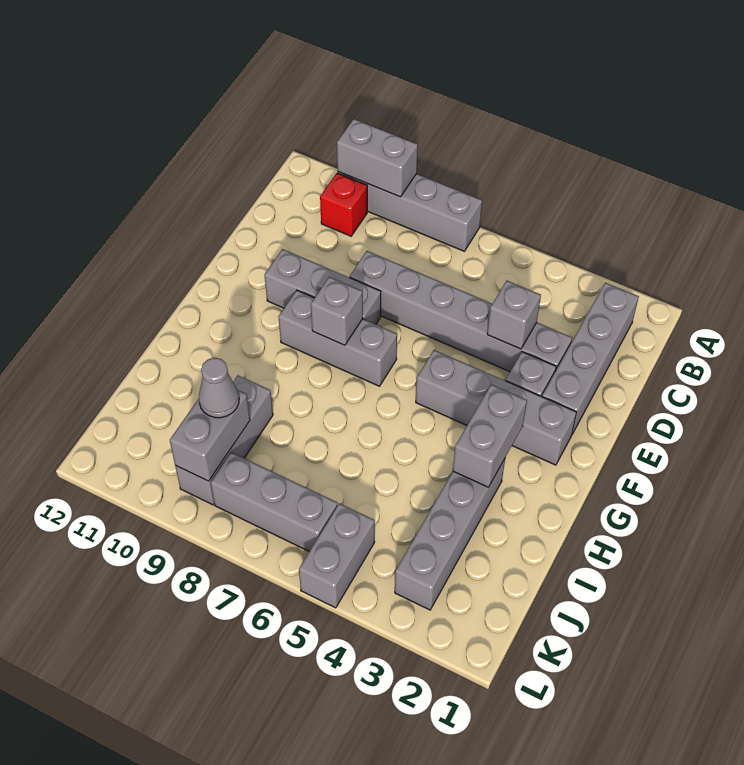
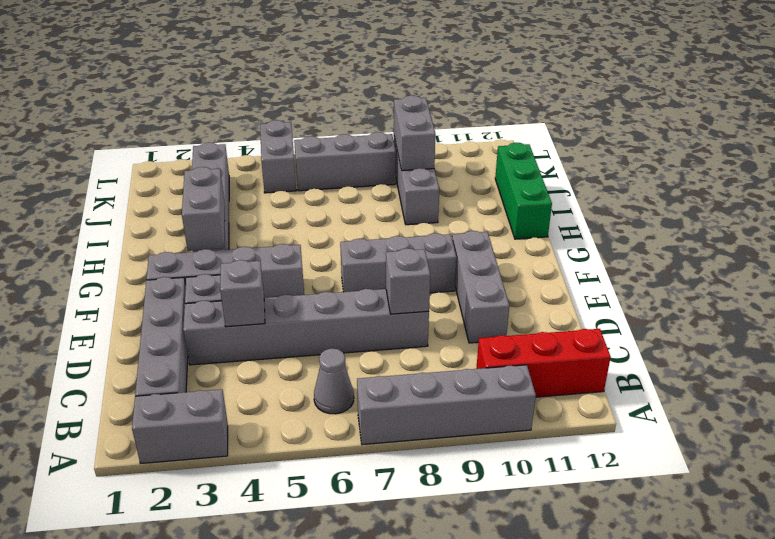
grey 1x2 brick [337,119,418,197] -> grey 1x2 brick moved to [132,389,228,464]
red 1x1 brick [320,173,367,236] -> red 1x3 brick [476,329,611,397]
grey 1x3 brick [264,249,381,324] -> grey 1x3 brick turned to [452,231,509,343]
grey 1x1 brick [311,277,363,345] -> grey 1x1 brick moved to [386,248,430,314]
none -> green 1x3 brick [495,143,552,239]
grey 1x1 cone [199,358,239,418] -> grey 1x1 cone moved to [314,348,354,414]

